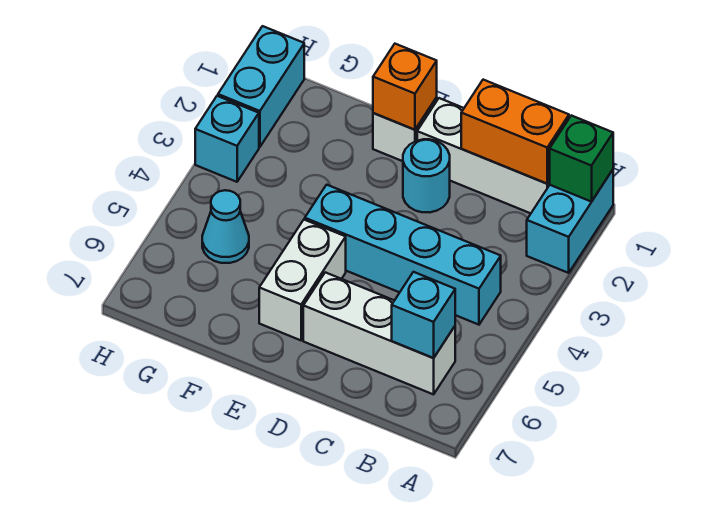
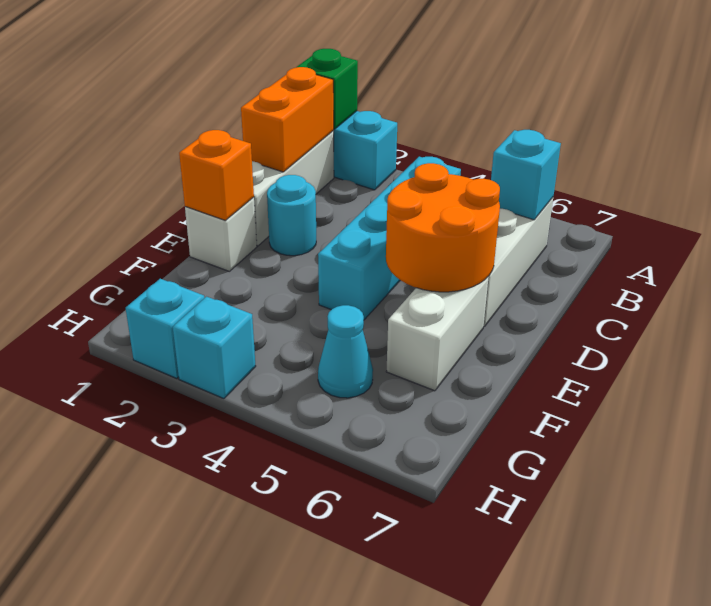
none -> orange 2x2 round brick [386,163,500,292]
white 1x2 brick [259,220,346,340] -> white 1x2 brick turned to [386,277,489,391]
cyan 1x2 brick [218,26,304,147] -> cyan 1x1 brick [126,279,204,378]

